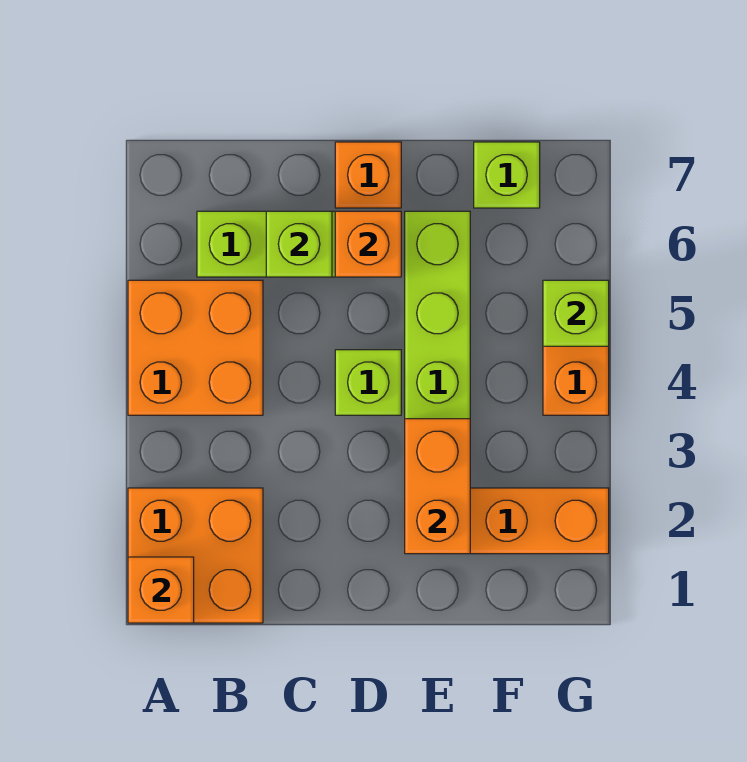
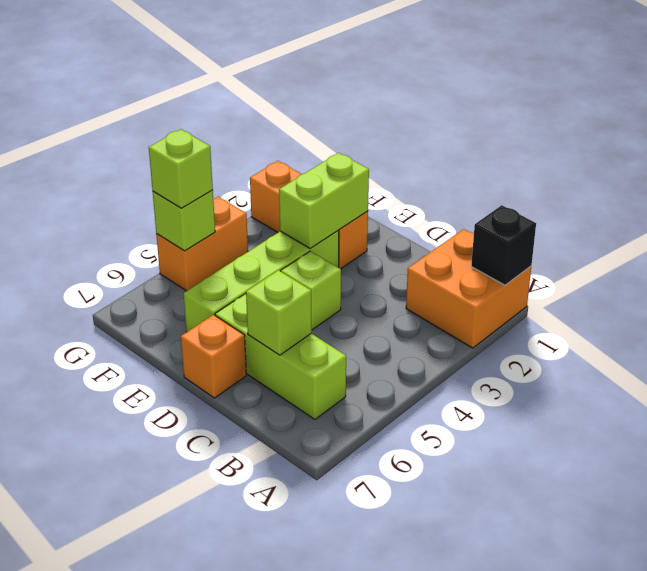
orange 1x1 brick [128,557,194,623] -> black 1x1 brick [471,205,536,285]
orange 2x2 brick [128,280,263,415] -> none
orange 1x1 brick [335,211,401,277] -> none
orange 1x2 brick [405,419,470,554] -> lime 1x2 brick [279,153,369,248]
lime 1x1 brick [474,142,540,208] -> lime 1x1 brick moved to [149,129,213,208]

